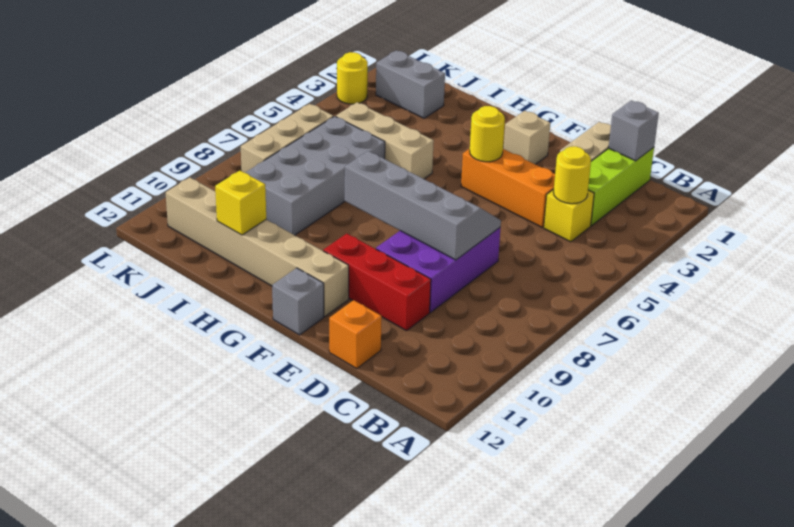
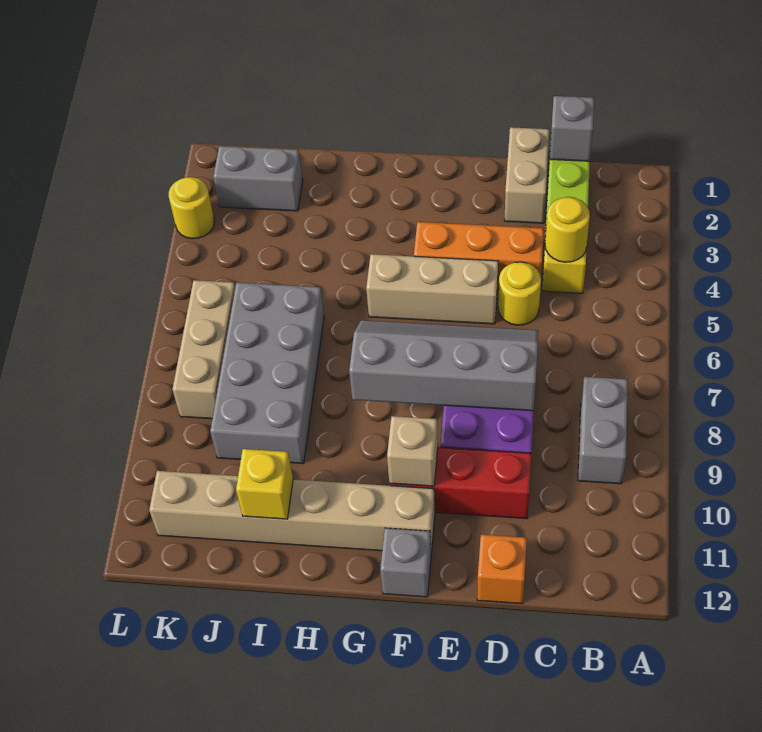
none -> grey 1x2 brick [578,377,628,484]
tan 1x1 brick [504,111,550,164] -> tan 1x1 brick moved to [387,416,438,486]
yellow 1x1 round brick [470,106,505,162] -> yellow 1x1 round brick moved to [498,262,541,325]
tan 1x3 brick [336,102,434,179] -> tan 1x3 brick moved to [366,254,498,324]

